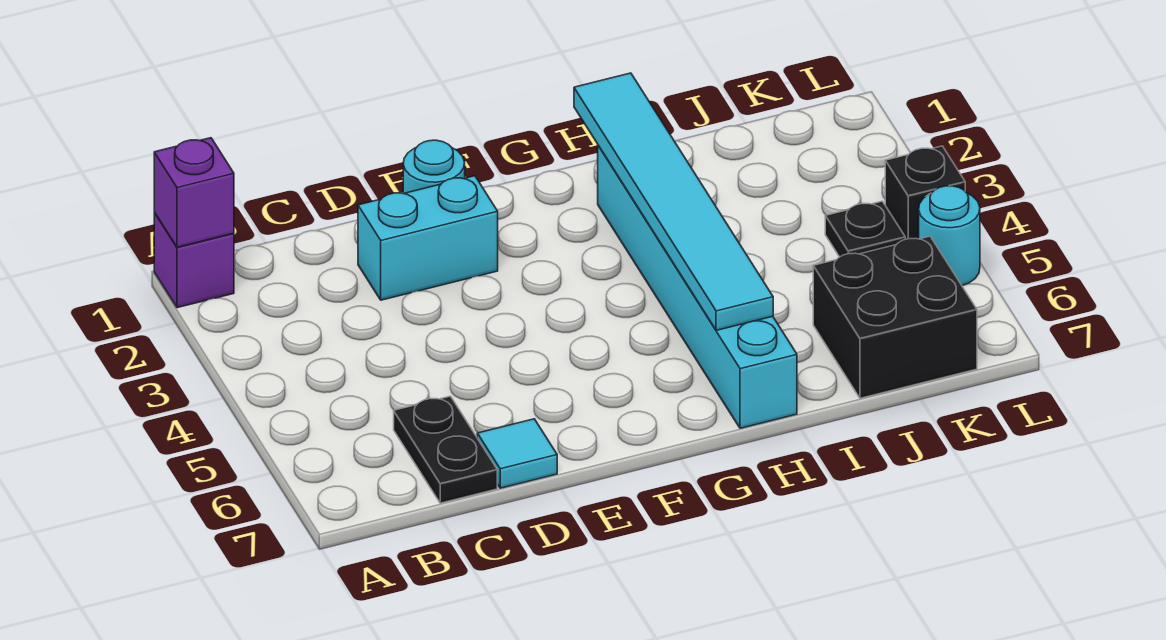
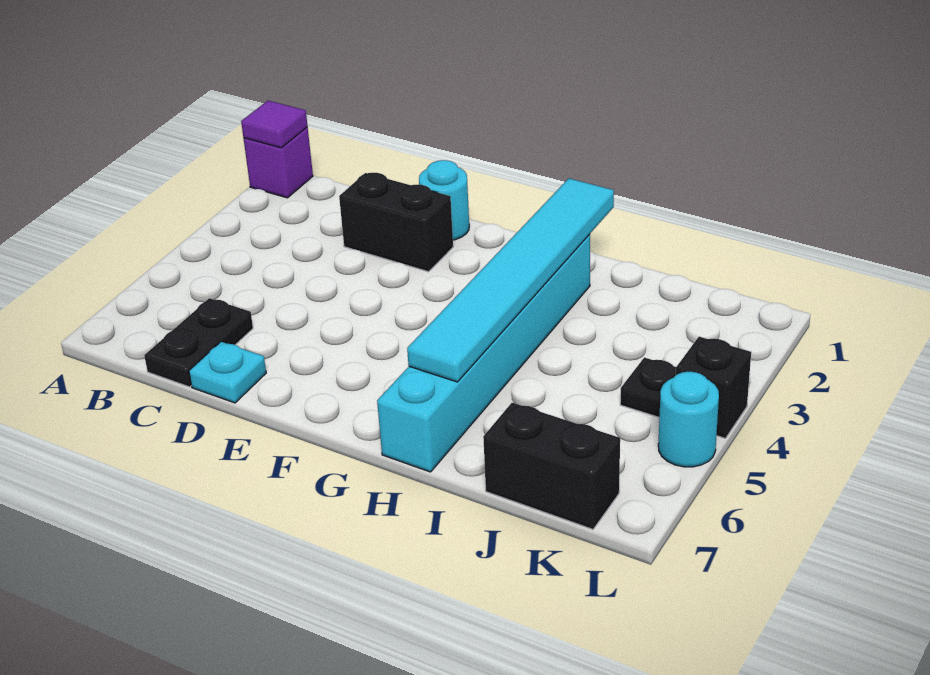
purple 1x1 brick [154,138,234,247] -> purple 1x1 tile [241,101,308,148]
cyan 1x2 brick [358,176,498,300] -> black 1x2 brick [339,173,453,272]
cyan 1x1 tile [477,419,557,488] -> cyan 1x1 plate [189,342,266,403]
black 2x2 brick [813,236,977,398] -> black 1x2 brick [483,403,620,529]

